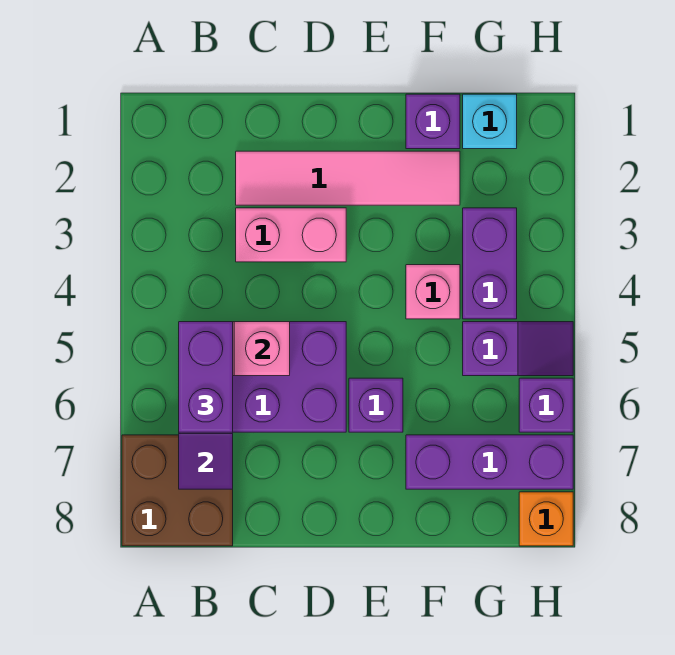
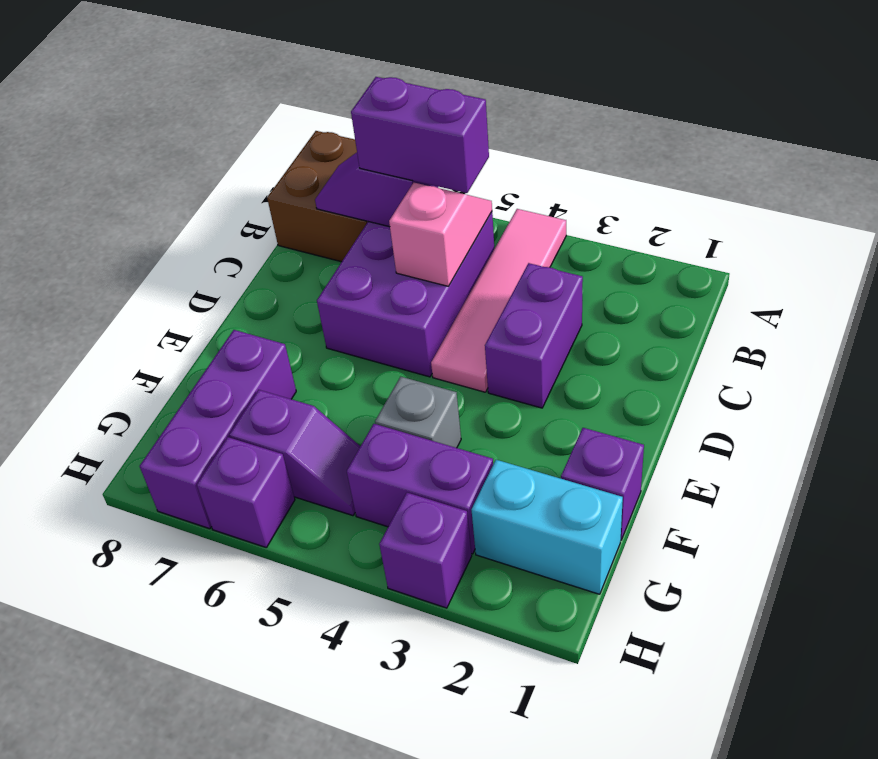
pink 1x4 tile [236,151,460,205] -> pink 1x4 tile moved to [431,209,566,392]
pink 1x2 brick [236,208,346,262] -> purple 1x2 brick [485,263,583,408]
purple 1x1 brick [349,378,403,432] -> purple 1x1 brick moved to [379,493,472,608]
pink 1x1 brick [406,265,460,319] -> grey 1x1 brick [375,377,461,448]
cyan 1x1 brick [463,94,517,149] -> cyan 1x2 brick [472,460,623,594]
purple 1x2 slope [463,322,573,376] -> purple 1x2 slope turned to [229,390,360,516]
orange 1x1 brick [519,492,573,546] -> none

